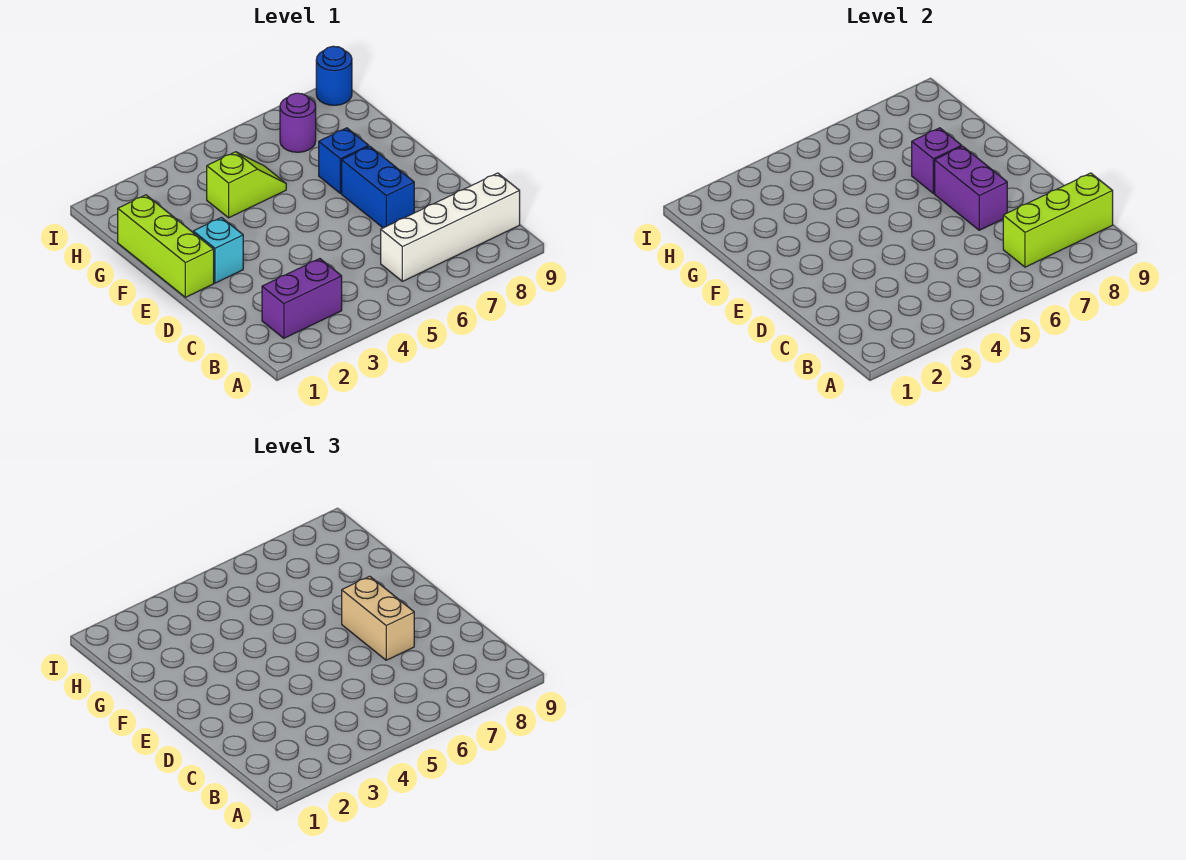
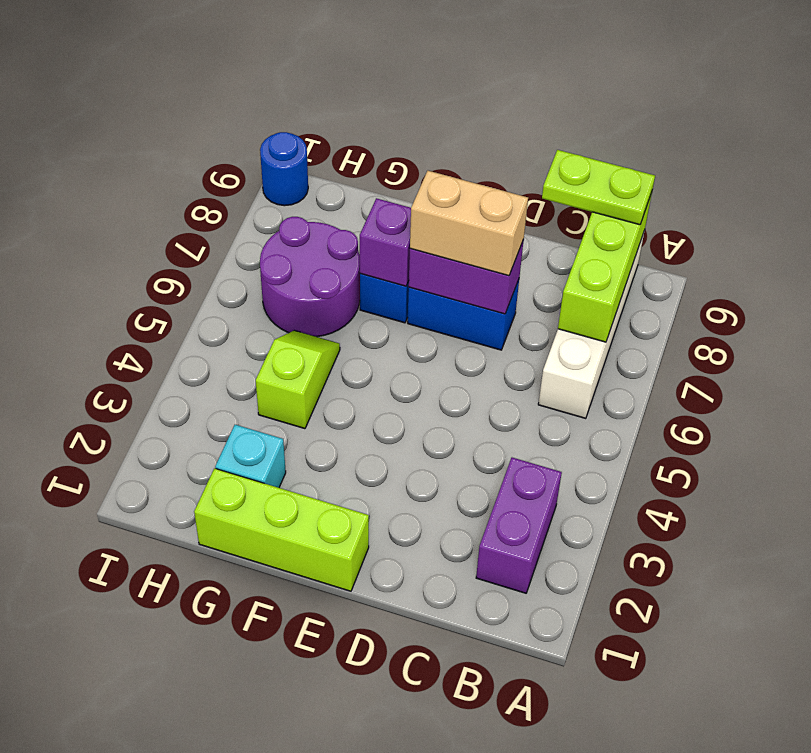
none -> lime 1x2 plate [542,150,655,225]
cyan 1x1 brick [193,218,243,283] -> cyan 1x1 brick moved to [215,425,286,488]
purple 1x1 round brick [280,93,316,152] -> purple 2x2 round brick [260,217,360,337]

